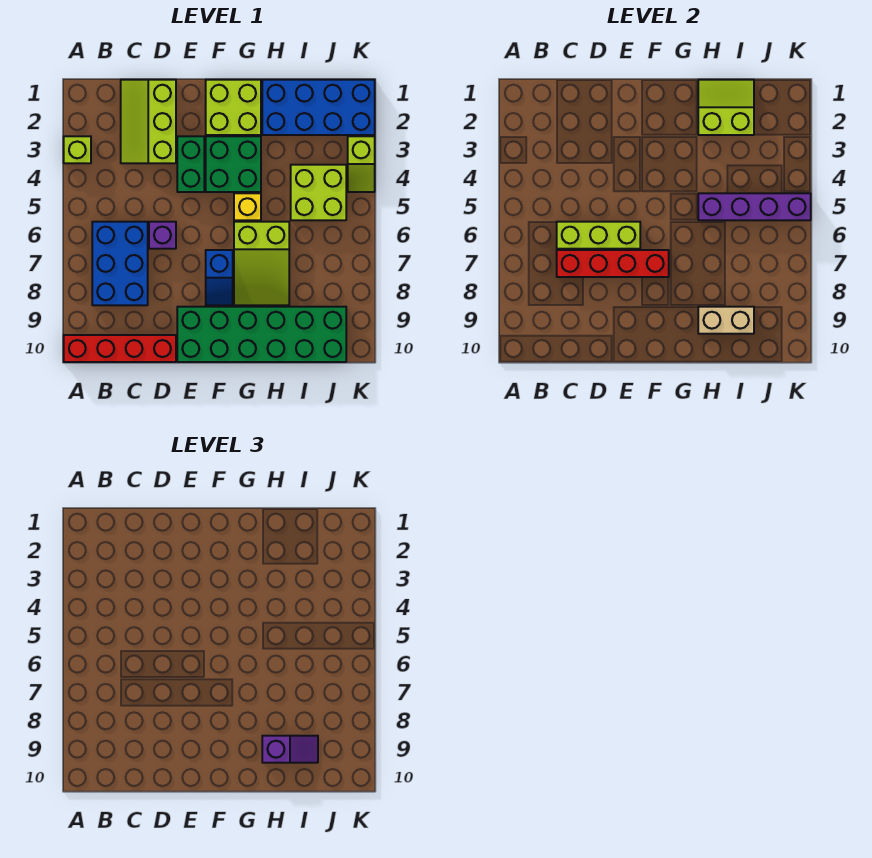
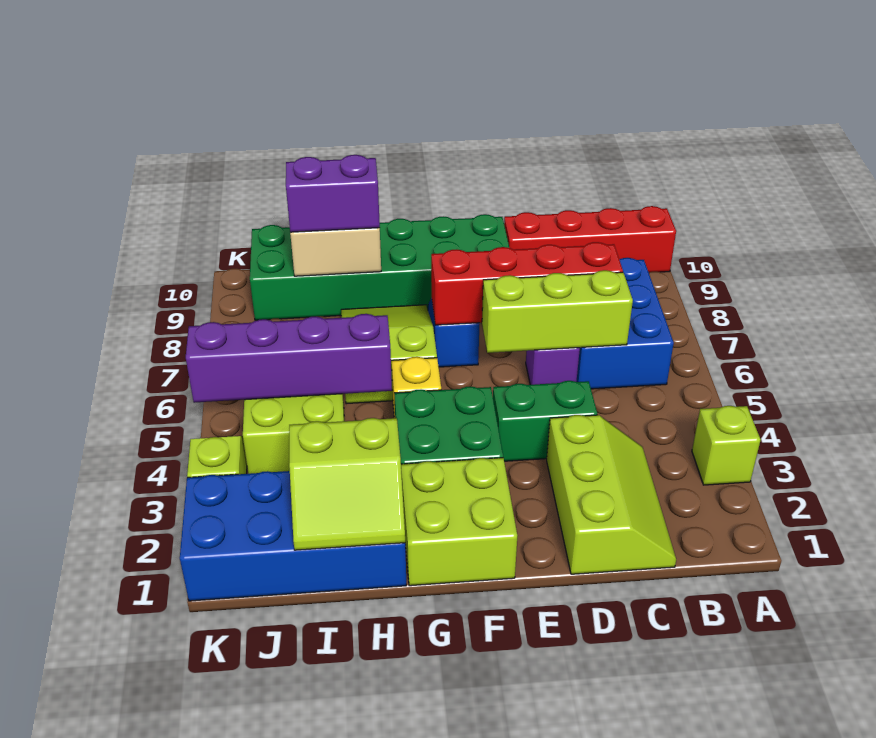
green 1x2 brick [177,136,204,192] -> green 1x2 brick turned to [493,381,597,461]
purple 1x2 slope [262,736,318,763] -> purple 1x2 brick [286,155,380,232]

